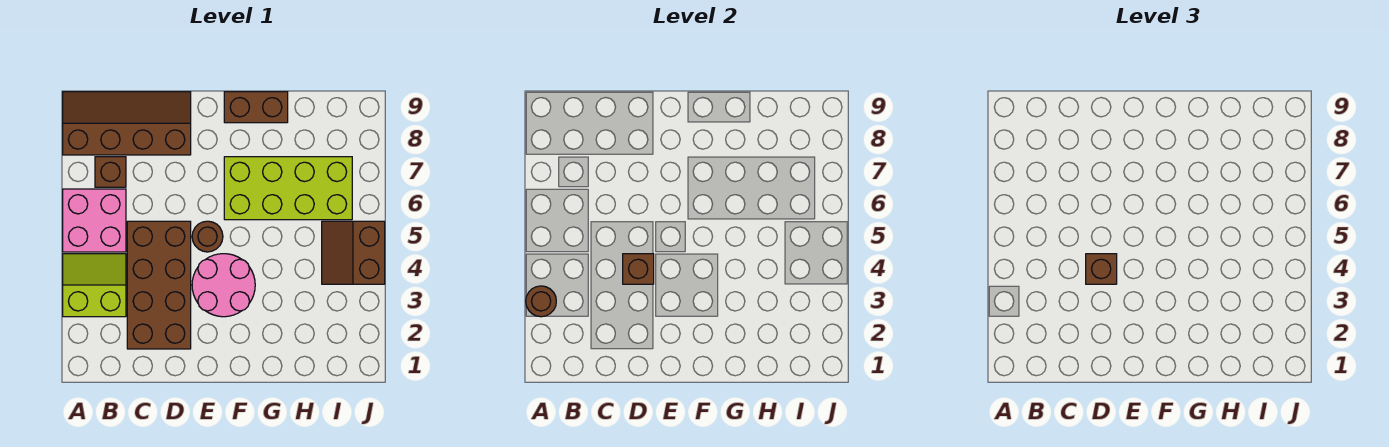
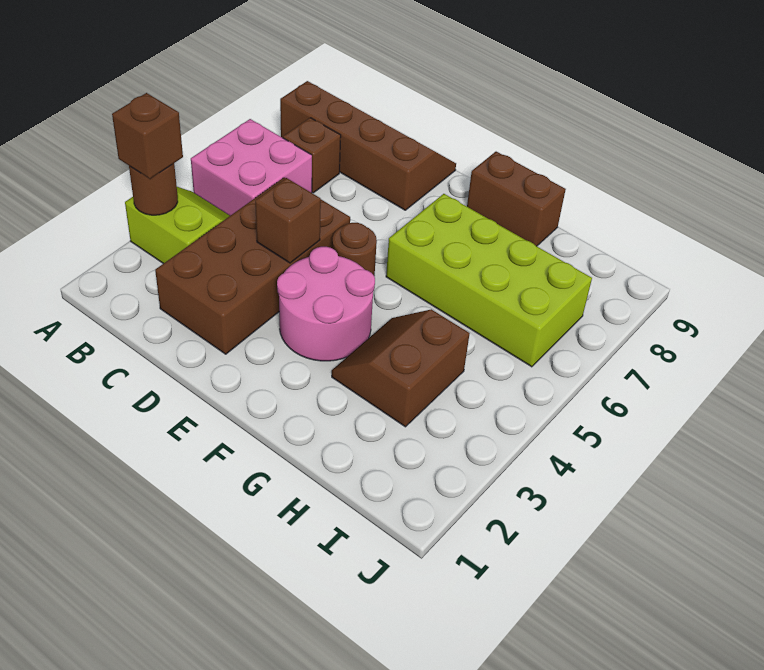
brown 1x1 brick [1086,254,1117,284] -> brown 1x1 brick moved to [112,93,183,179]
brown 2x2 slope [322,221,385,284] -> brown 2x2 slope moved to [332,309,470,427]

